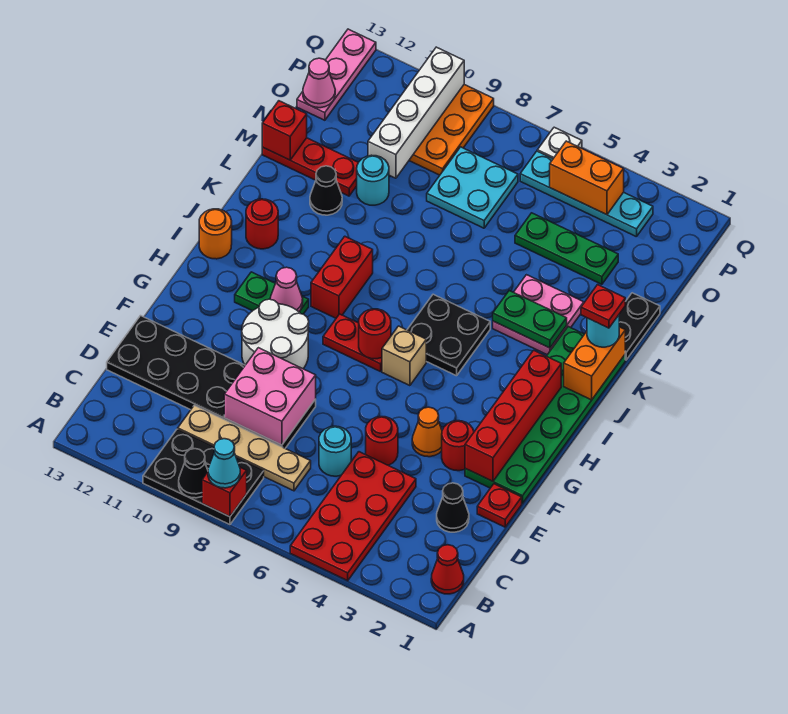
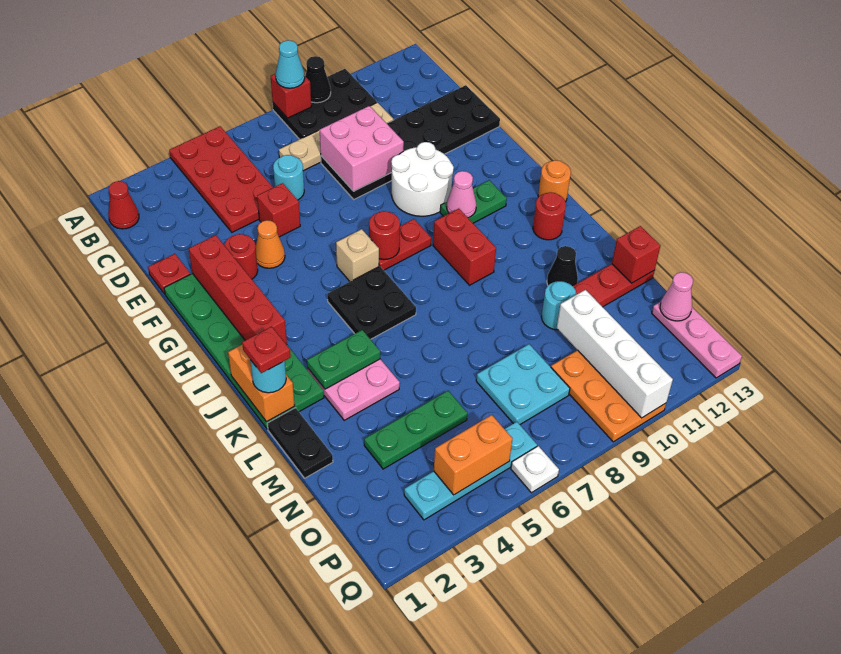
black 1x1 cone [437,483,469,532] -> none
red 1x1 round brick [366,417,398,465] -> red 1x1 brick [257,183,300,237]

